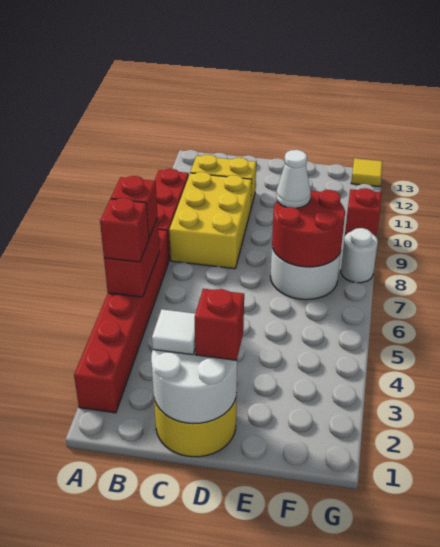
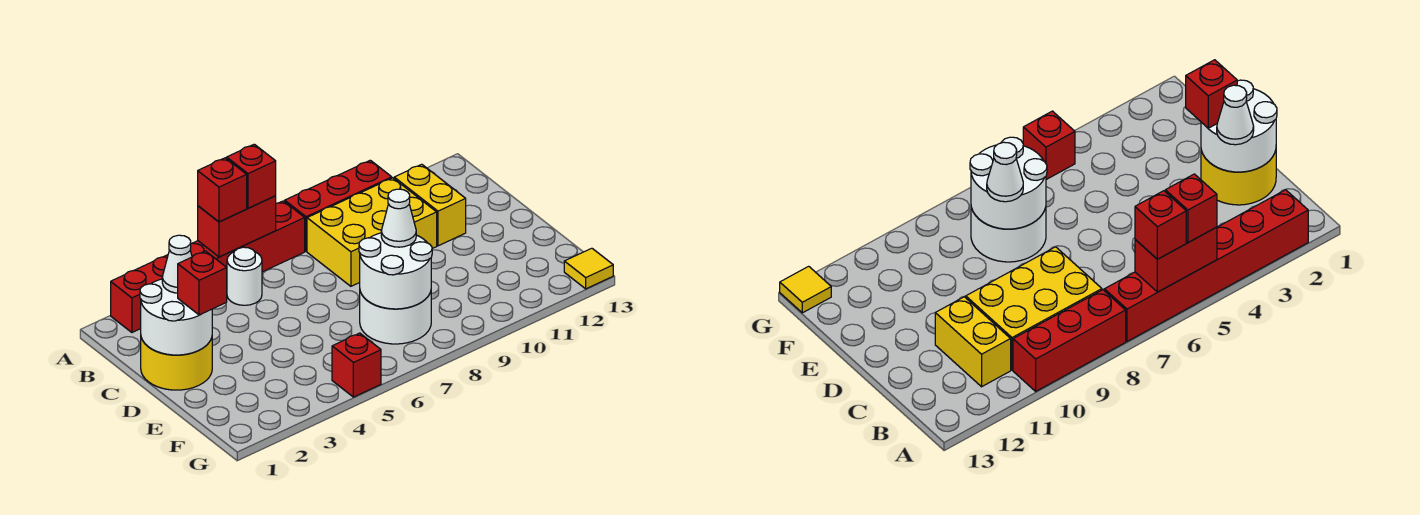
white 1x1 tile [152,309,195,355] -> white 1x1 cone [162,235,192,293]
red 2x2 round brick [272,190,345,267] -> white 2x2 round brick [359,233,432,309]
white 1x1 round brick [341,228,378,283] -> white 1x1 round brick moved to [227,247,262,305]
red 1x1 brick [345,188,381,237] -> red 1x1 brick moved to [332,333,381,397]

